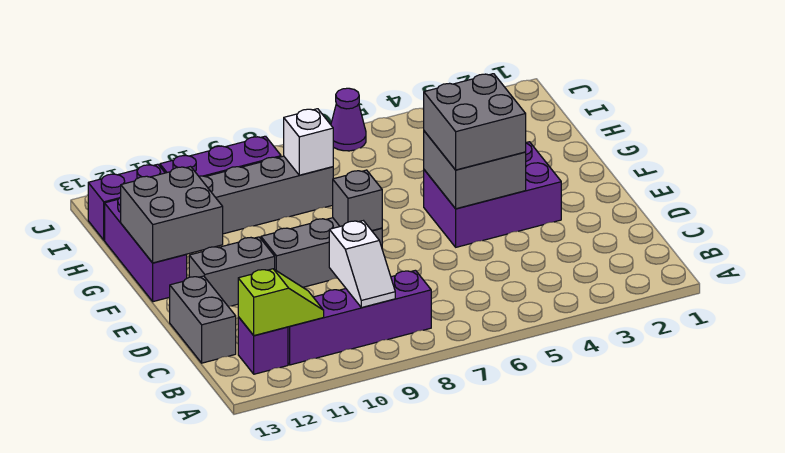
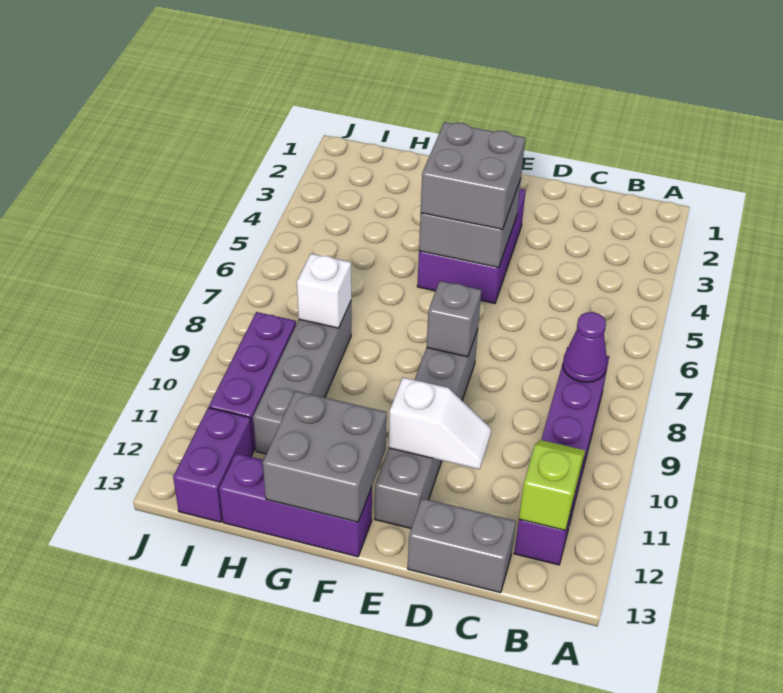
white 1x2 slope [329,221,395,308] -> white 1x2 slope moved to [389,378,491,469]
purple 1x1 cone [331,88,366,151] -> purple 1x1 cone moved to [563,312,607,382]

